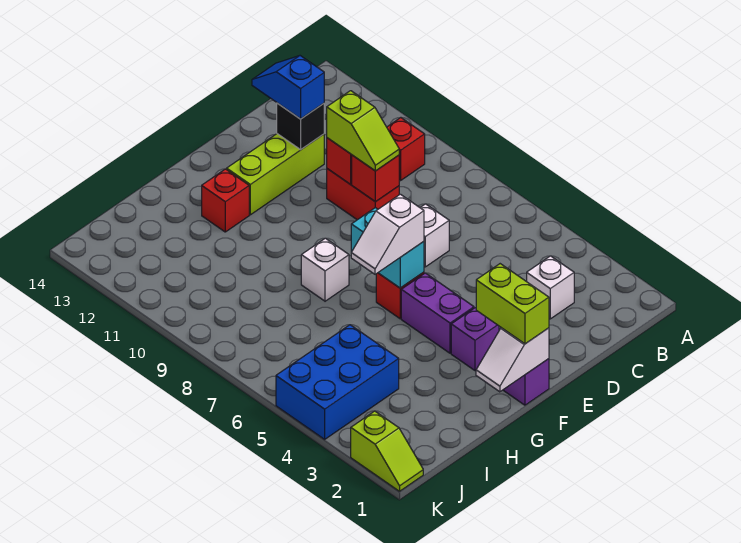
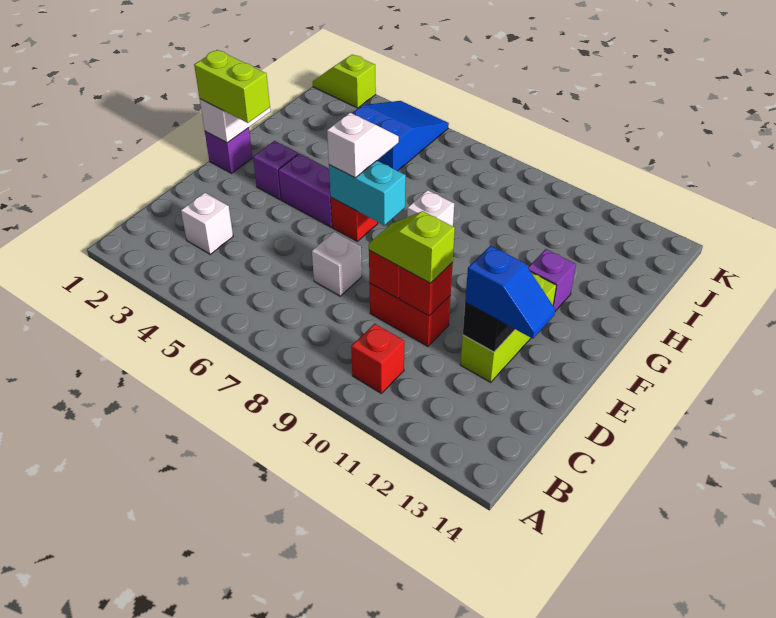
red 1x1 brick [202,169,249,232] -> purple 1x1 brick [528,249,576,311]
blue 2x3 brick [276,325,399,439] -> blue 2x3 slope [352,101,449,171]

